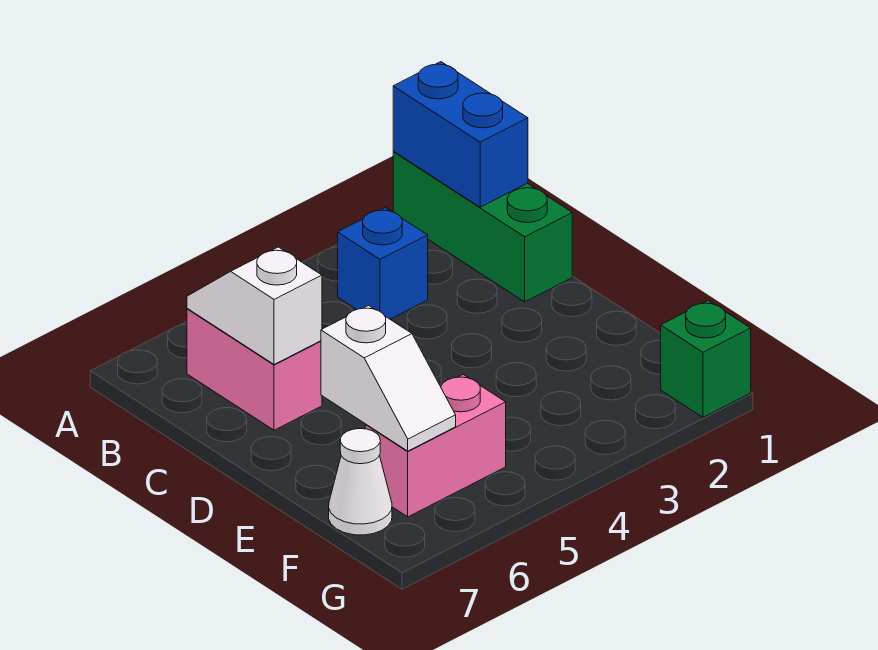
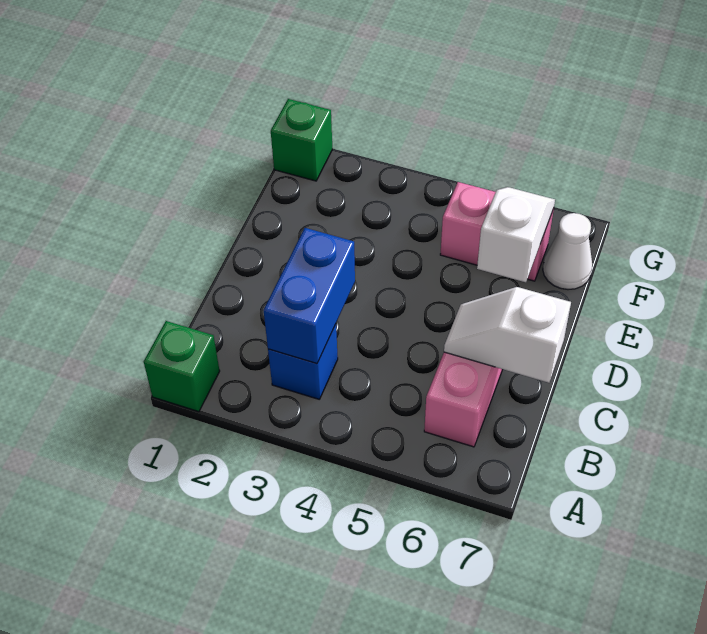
green 1x3 brick [393,152,572,302] -> green 1x1 brick [144,321,220,412]
blue 1x2 brick [393,62,528,207] -> blue 1x2 brick moved to [264,228,355,364]
white 1x2 slope [187,247,322,365] -> white 1x2 slope turned to [444,287,571,383]

